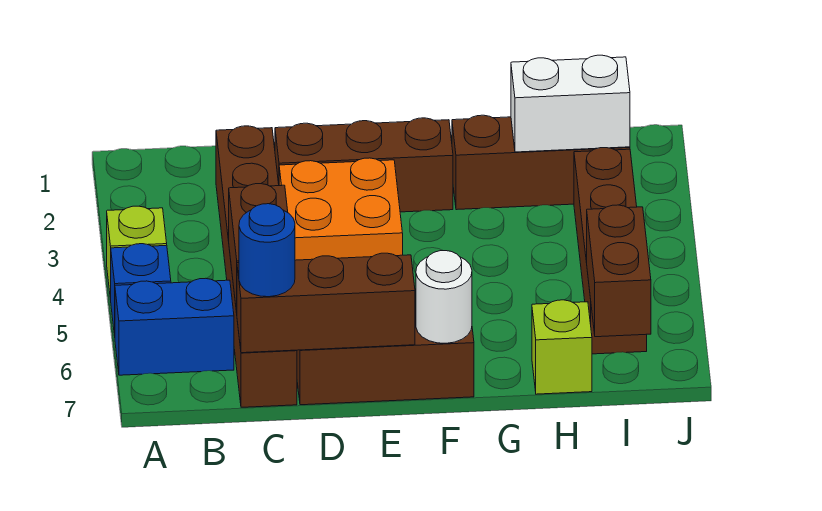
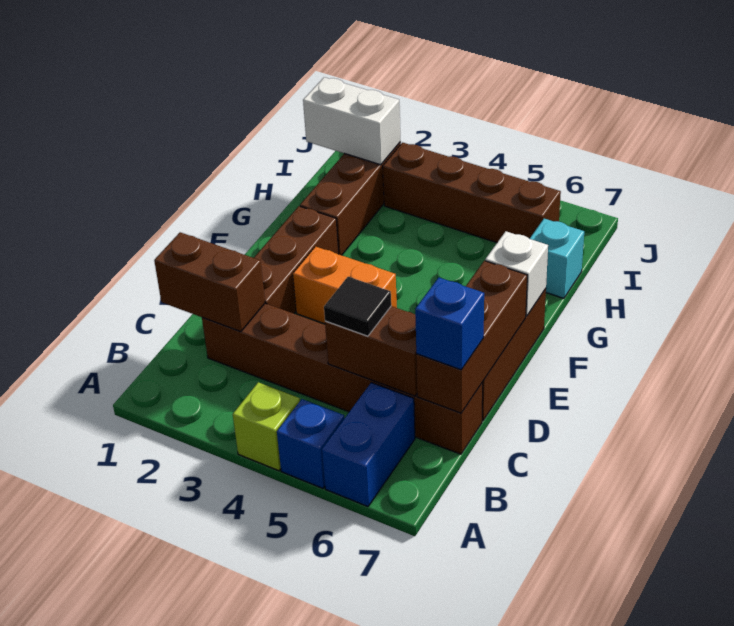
none -> black 1x1 tile [324,277,391,336]
blue 1x1 round brick [239,204,295,297] -> blue 1x1 brick [415,277,484,370]
orange 2x2 brick [279,158,403,260] -> orange 1x2 brick [293,247,397,324]
white 1x1 round brick [416,251,472,343] -> white 1x1 brick [485,231,548,316]
white 1x2 brick [511,55,630,152] -> white 1x2 brick turned to [303,77,400,165]
lime 1x1 brick [532,300,592,394] -> cyan 1x1 brick [530,219,584,298]
brown 1x2 brick [587,205,651,337] -> brown 1x2 brick moved to [154,232,265,332]

